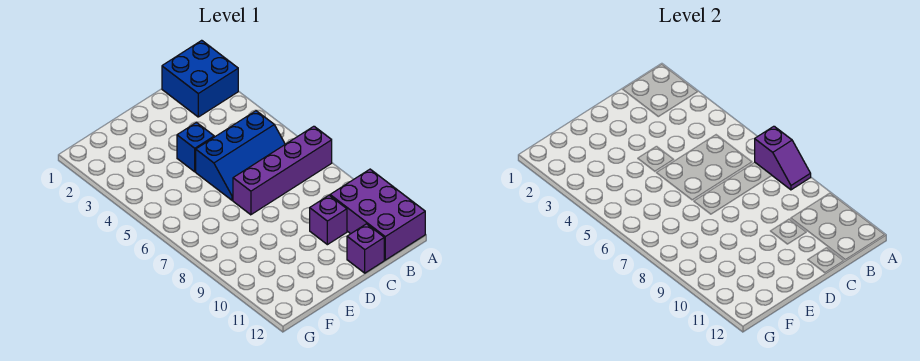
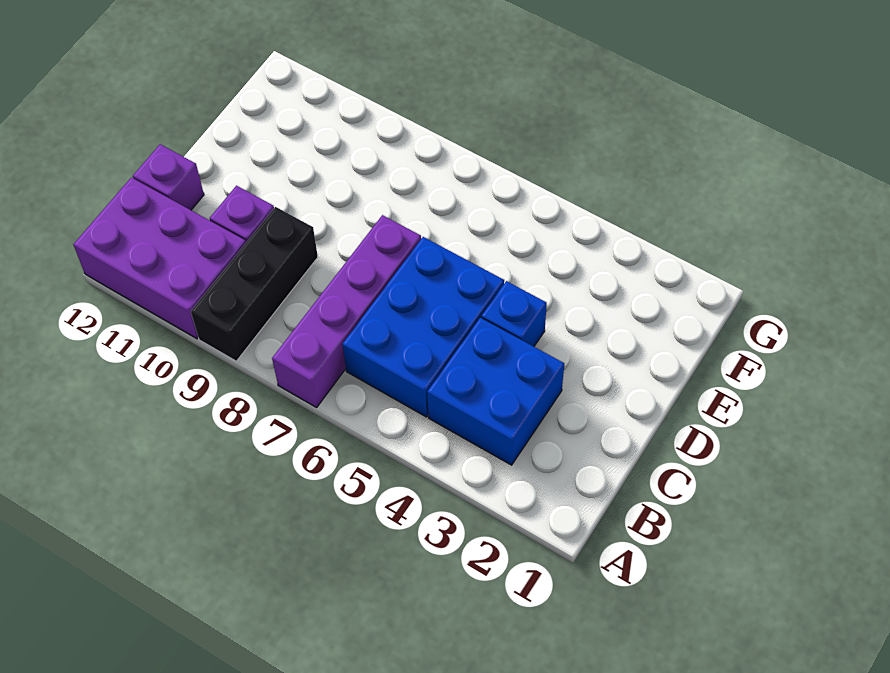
blue 2x2 brick [162,40,238,117] -> blue 2x2 brick moved to [427,318,564,465]
purple 1x2 slope [755,126,811,190] -> none
none -> black 1x3 brick [191,207,318,361]
blue 2x3 slope [196,111,285,200] -> blue 2x3 brick [342,237,504,417]

